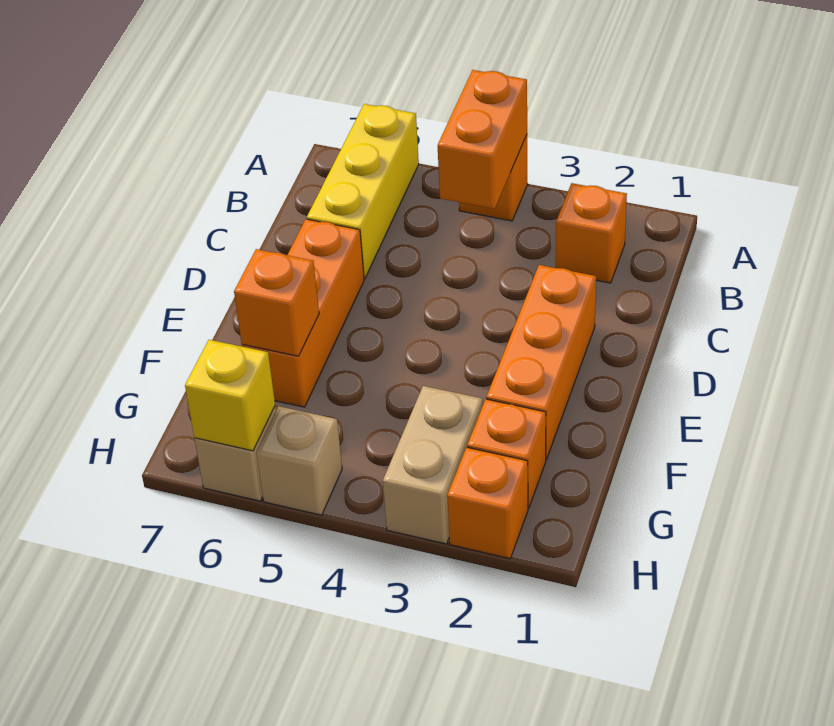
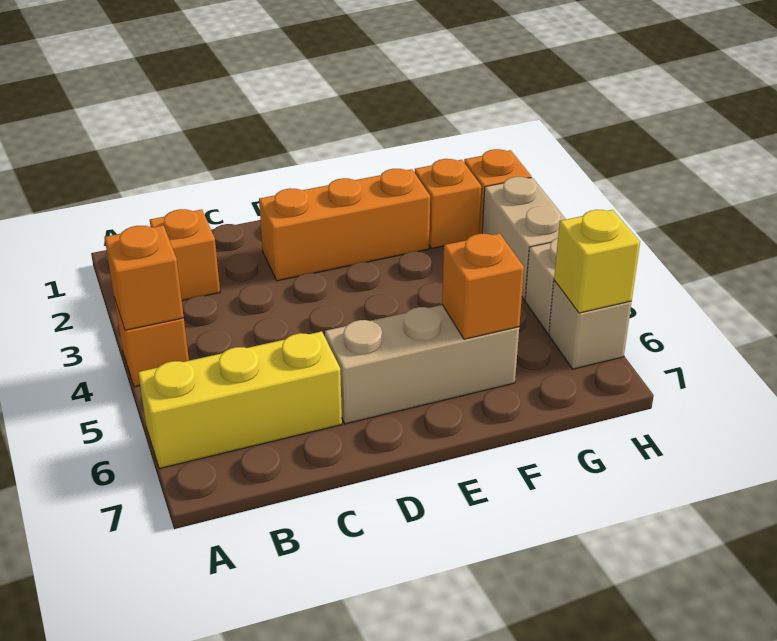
orange 1x2 brick [438,70,527,209] -> orange 1x1 brick [105,225,184,330]
orange 1x3 brick [242,219,364,407] -> tan 1x3 brick [325,305,519,424]
tan 1x2 brick [383,386,483,544] -> tan 1x2 brick turned to [482,177,566,300]

